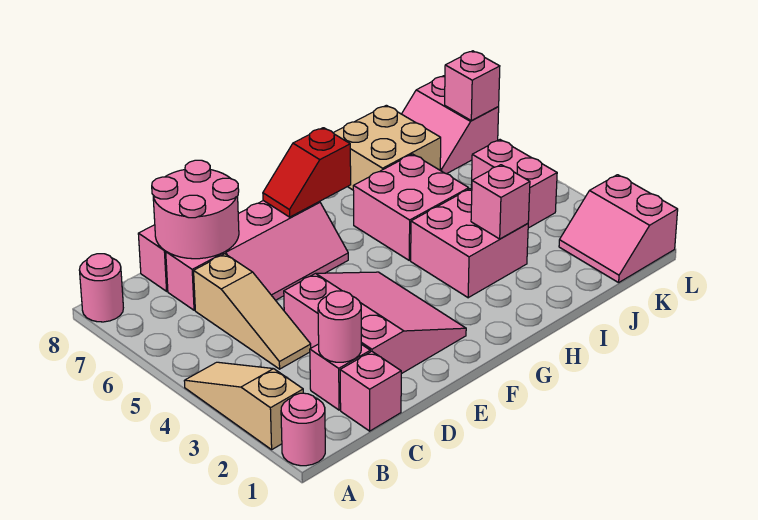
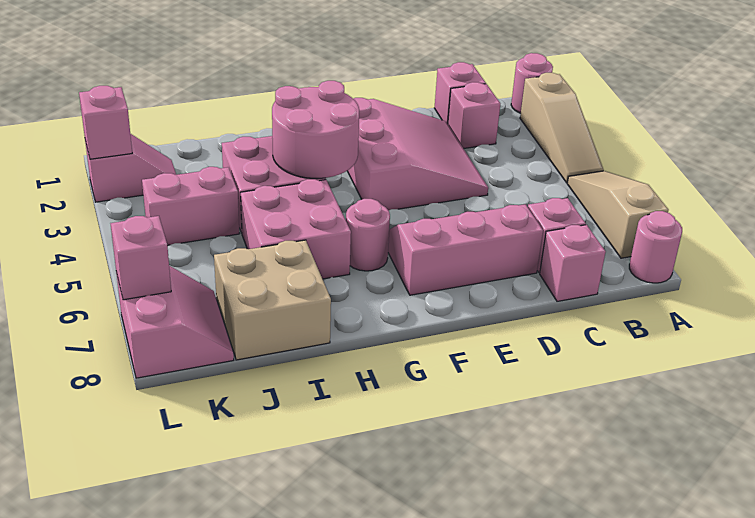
pink 1x1 round brick [318,291,361,362] -> pink 1x1 round brick moved to [346,199,390,271]
tan 1x3 slope [194,254,311,369] -> tan 1x3 slope moved to [567,171,668,258]
pink 2x2 round brick [152,160,239,259] -> pink 2x2 round brick moved to [272,81,359,178]
pink 3x3 slope [284,272,466,374] -> pink 3x3 slope turned to [347,98,488,211]
red 1x2 slope [263,128,351,217] -> none
pink 1x1 brick [471,165,530,239] -> pink 1x1 brick moved to [79,86,132,159]
pink 2x2 slope [559,175,678,283] -> pink 1x2 slope [85,134,176,202]
pink 1x2 brick [471,140,557,228] -> pink 1x2 brick turned to [142,167,240,245]

